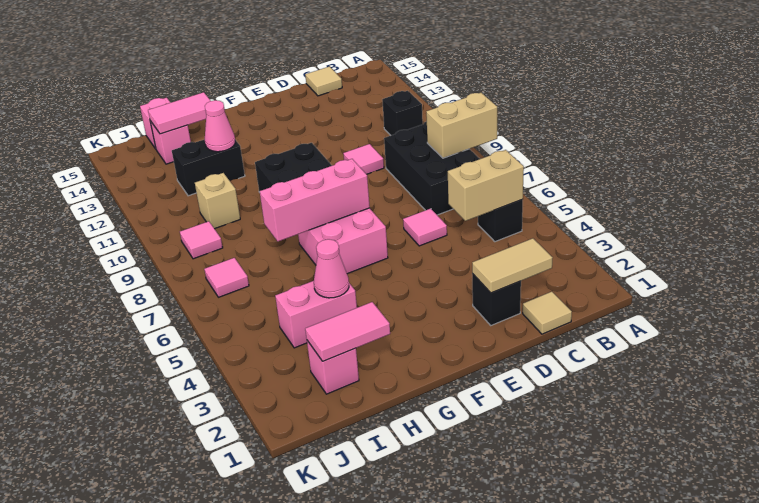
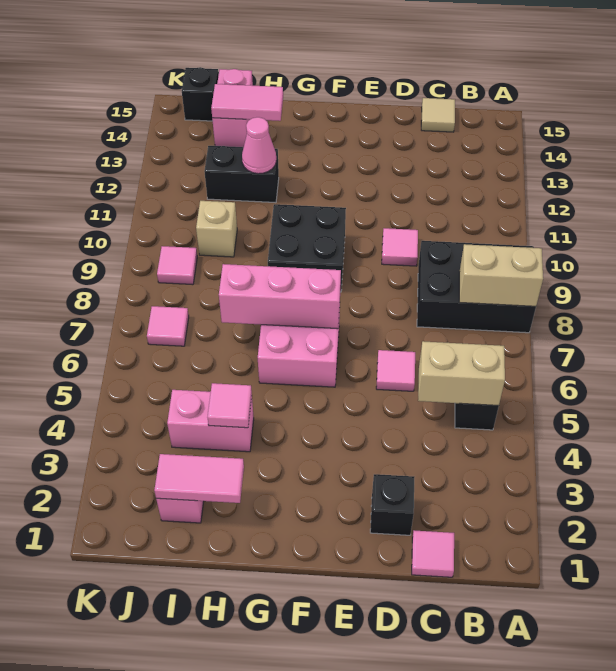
black 2x3 brick [384,121,480,215] -> black 2x3 brick turned to [417,241,536,333]
black 1x1 brick [382,91,423,135] -> black 1x1 brick moved to [182,67,218,121]
tan 1x1 tile [523,292,572,334] -> pink 1x1 tile [412,530,454,577]
tan 1x2 tile [472,238,553,293] -> none
pink 1x1 cone [314,239,349,298] -> pink 1x1 tile [208,383,252,428]

